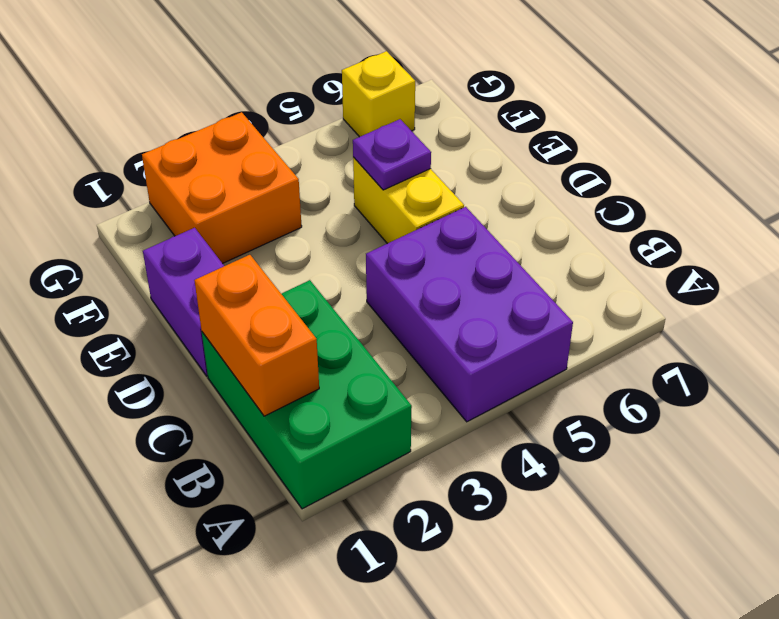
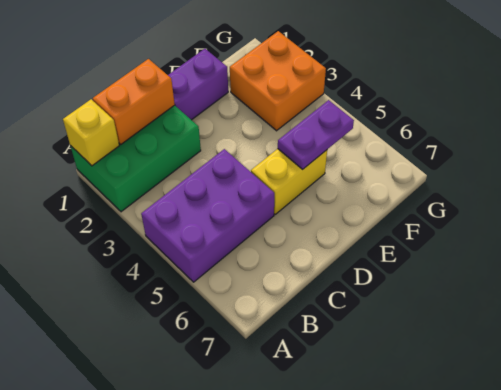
purple 1x1 plate [353,119,431,190] -> purple 1x2 plate [278,100,354,169]
yellow 1x1 brick [342,51,415,137] -> yellow 1x1 brick moved to [63,99,119,166]

